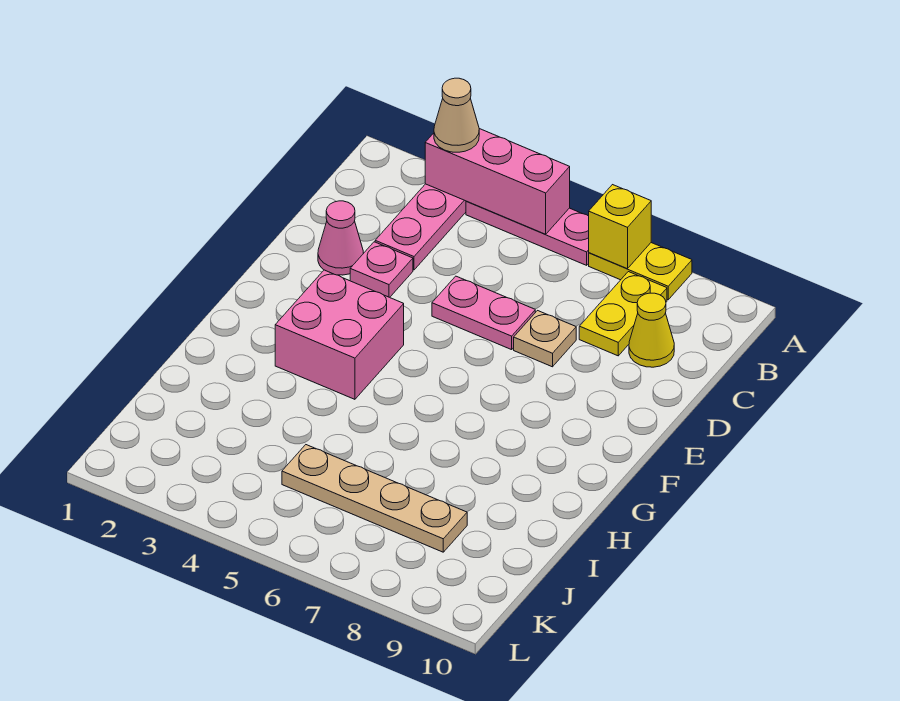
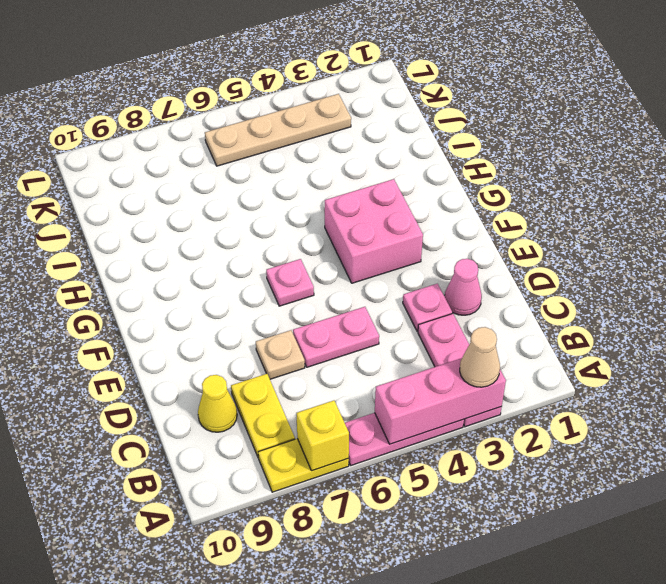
none -> pink 1x1 plate [266,259,314,306]
tan 1x4 plate [282,445,467,552] -> tan 1x4 plate moved to [205,94,351,166]

